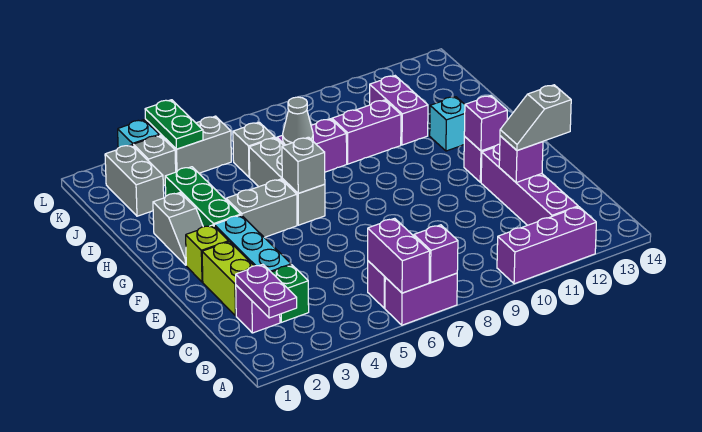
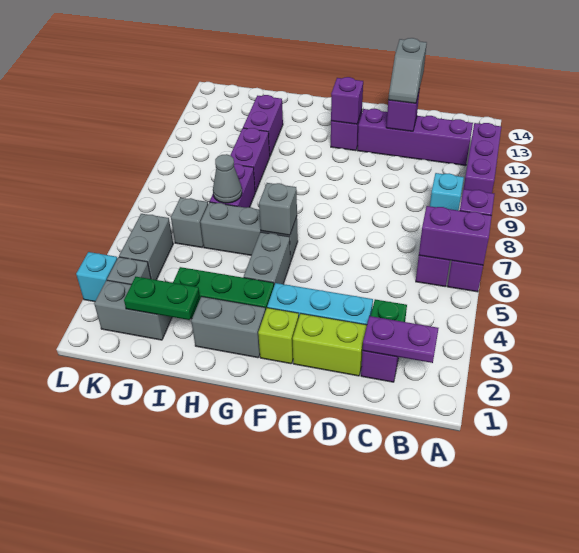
grey 1x2 slope [153,193,203,265] -> grey 1x2 brick [191,297,265,358]
cyan 1x1 brick [430,97,465,151] -> cyan 1x1 brick moved to [430,173,464,210]
purple 1x2 brick [370,76,428,145] -> purple 1x2 brick turned to [243,95,283,156]
green 1x2 plate [145,100,203,149] -> green 1x2 plate moved to [124,277,200,320]

